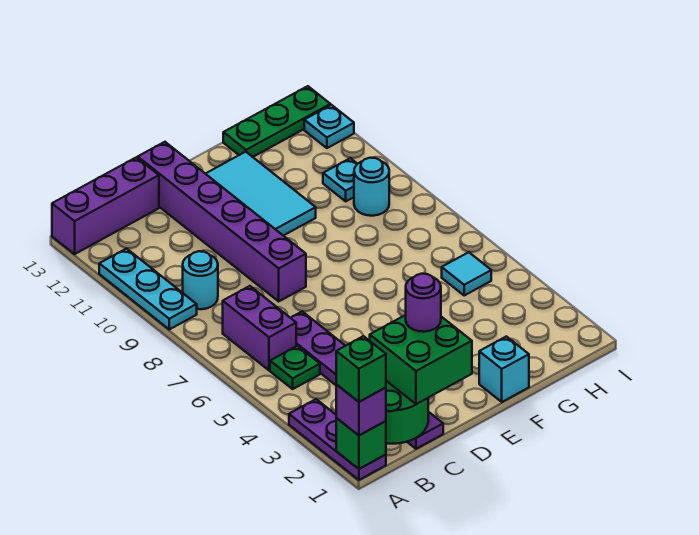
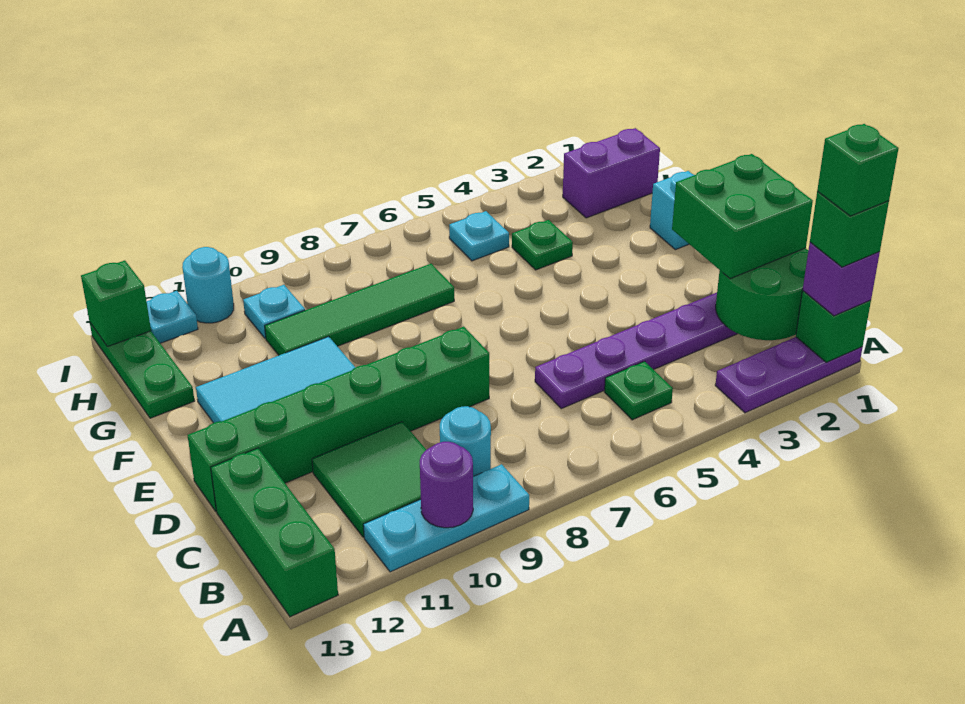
none -> green 1x1 brick [817,124,899,216]
purple 1x3 brick [52,157,159,254] -> green 1x3 brick [211,448,338,617]
purple 1x2 brick [223,286,296,370] -> purple 1x2 brick moved to [563,128,660,218]
none -> green 2x2 tile [312,422,426,537]
purple 1x1 round brick [406,274,441,332] -> purple 1x1 round brick moved to [420,442,473,528]
purple 1x6 brick [138,142,306,301] -> green 1x6 brick [188,327,489,512]
none -> green 1x1 plate [512,220,573,270]
none -> green 1x4 tile [265,264,454,355]
cyan 1x1 tile [442,252,491,295] -> cyan 1x1 plate [449,211,509,261]
cyan 1x1 round brick [354,158,389,216] -> cyan 1x1 round brick moved to [182,247,234,323]
none -> green 1x1 brick [81,260,151,347]

